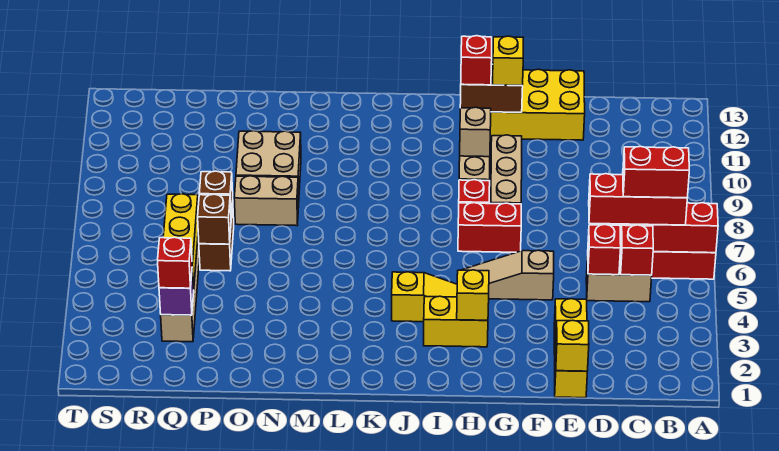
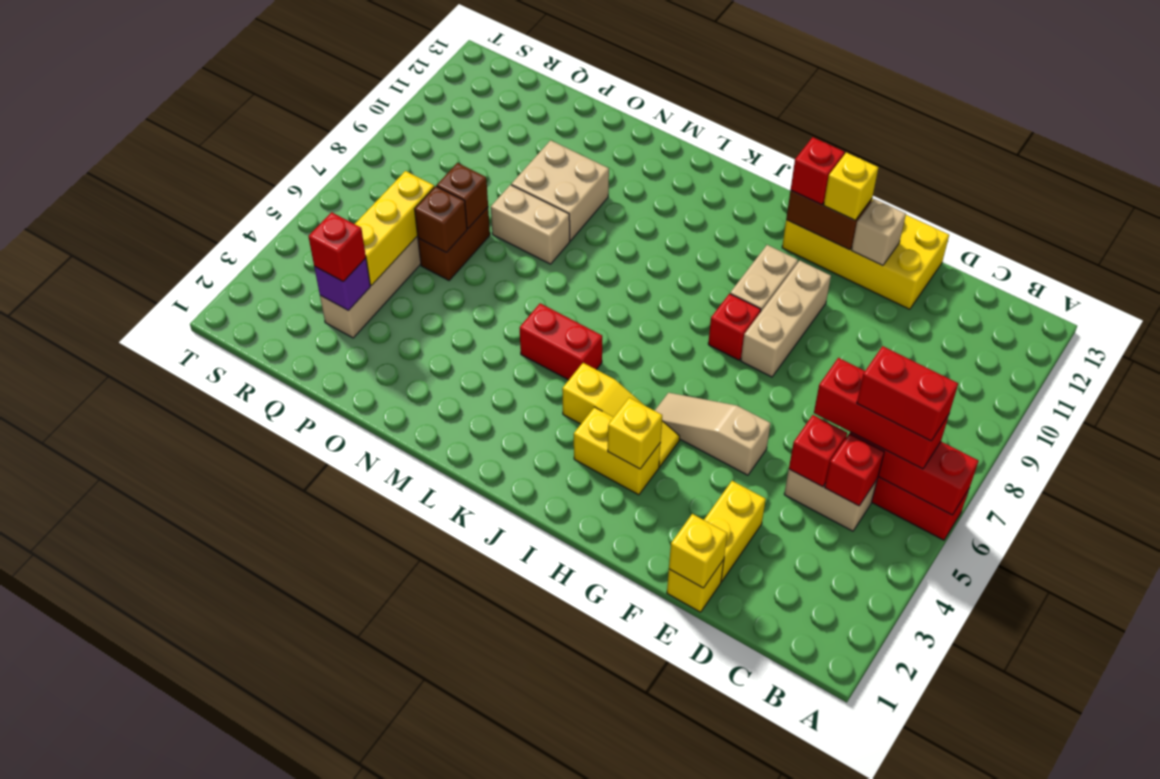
red 1x2 brick [458,203,521,252] -> red 1x2 brick moved to [520,303,602,380]
tan 1x1 brick [460,107,491,157] -> tan 1x1 brick moved to [851,199,906,266]

